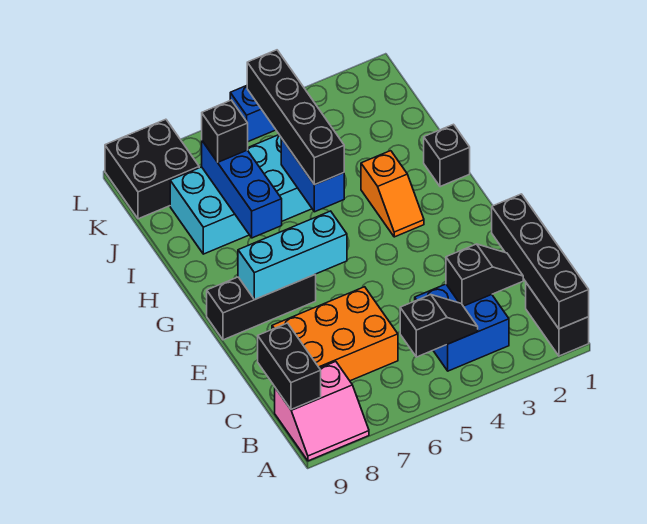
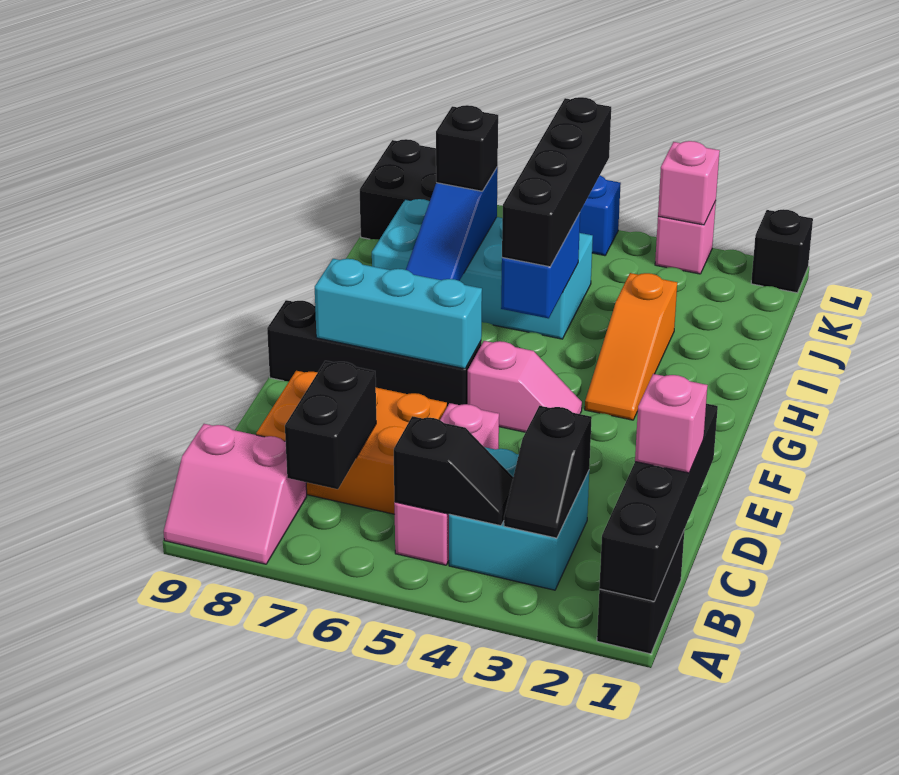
blue 2x2 brick [415,284,509,371] -> cyan 2x2 brick [449,447,589,590]
none -> pink 1x3 brick [394,403,499,565]
black 1x2 brick [258,323,321,409] -> black 1x2 brick moved to [285,361,376,489]
none -> pink 1x1 brick [635,374,708,473]
black 1x2 slope [446,244,523,306] -> black 1x2 slope turned to [504,406,592,538]
none -> pink 1x2 slope [468,341,582,432]
black 1x3 brick [207,275,316,340] -> black 1x4 brick [267,300,481,407]
orange 1x2 slope [361,151,424,237] -> orange 1x3 slope [585,273,677,420]
black 1x1 brick [424,124,470,187] -> black 1x1 brick moved to [751,209,813,293]
blue 1x3 brick [202,141,282,238] -> blue 1x3 slope [406,167,498,281]
none -> pink 1x1 brick [655,201,716,274]
none -> pink 1x1 brick [658,141,720,225]

